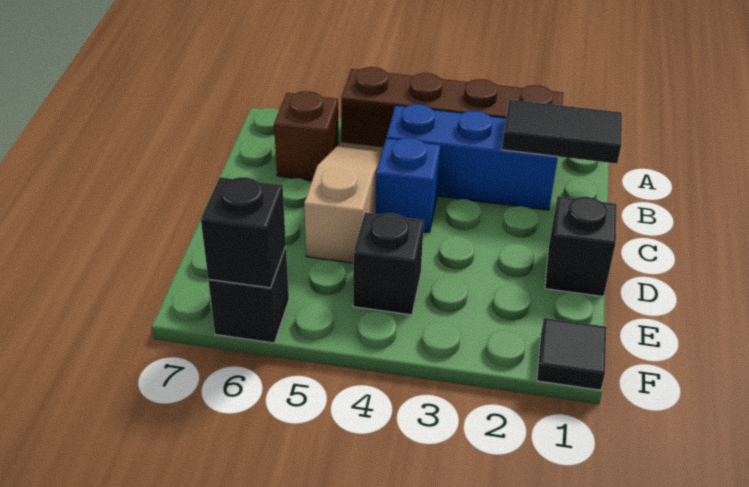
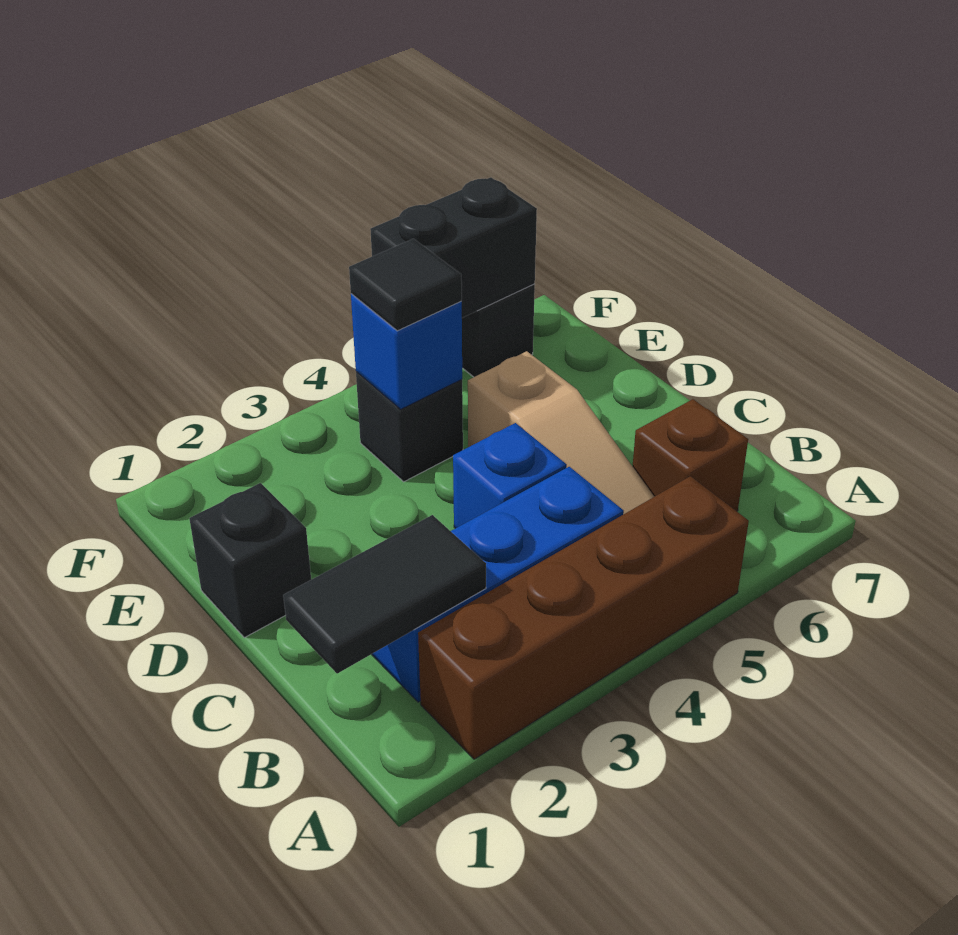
none -> blue 1x1 brick [351,294,462,409]
black 1x1 tile [537,318,606,390] -> black 1x1 tile moved to [349,239,462,331]
black 1x1 brick [201,177,286,288] -> black 1x2 brick [370,177,537,318]

